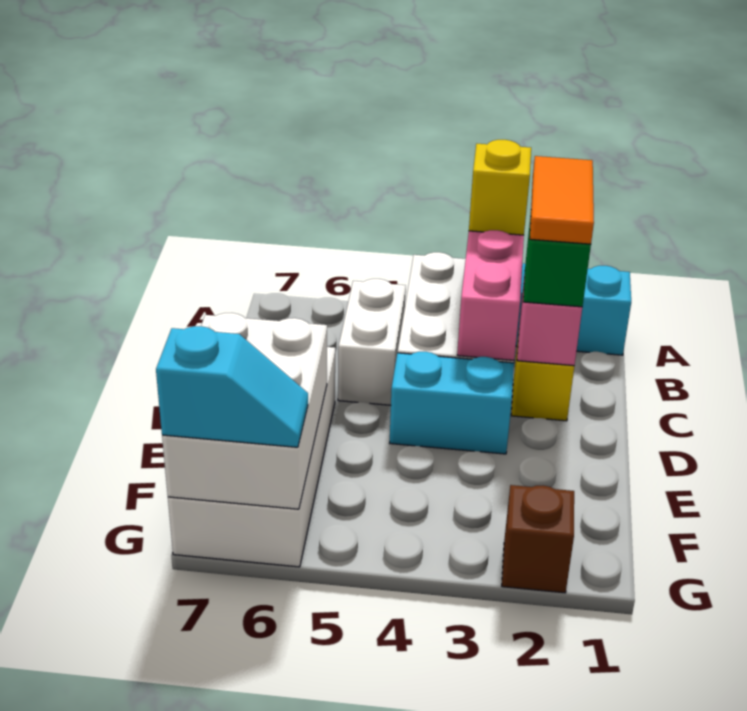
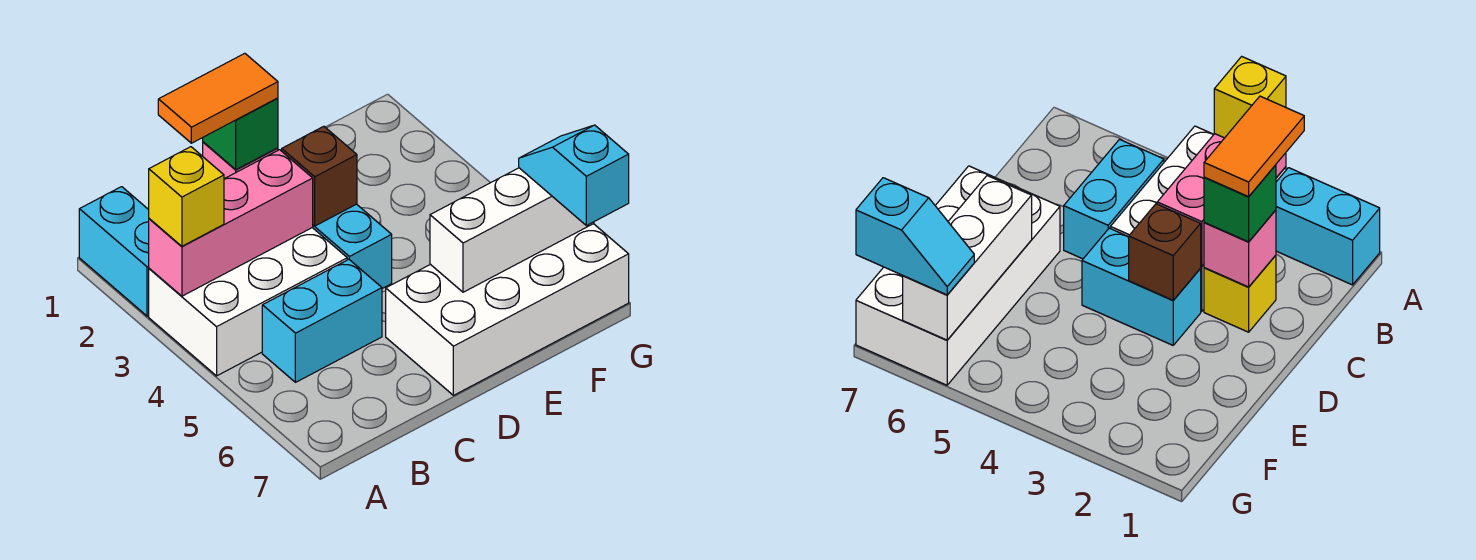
white 1x2 brick [338,279,406,405] -> cyan 1x2 brick [262,259,382,382]
white 2x3 brick [162,313,327,509] -> white 1x3 brick [430,168,594,292]
brown 1x1 brick [502,485,574,593] -> brown 1x1 brick moved to [282,126,357,226]

